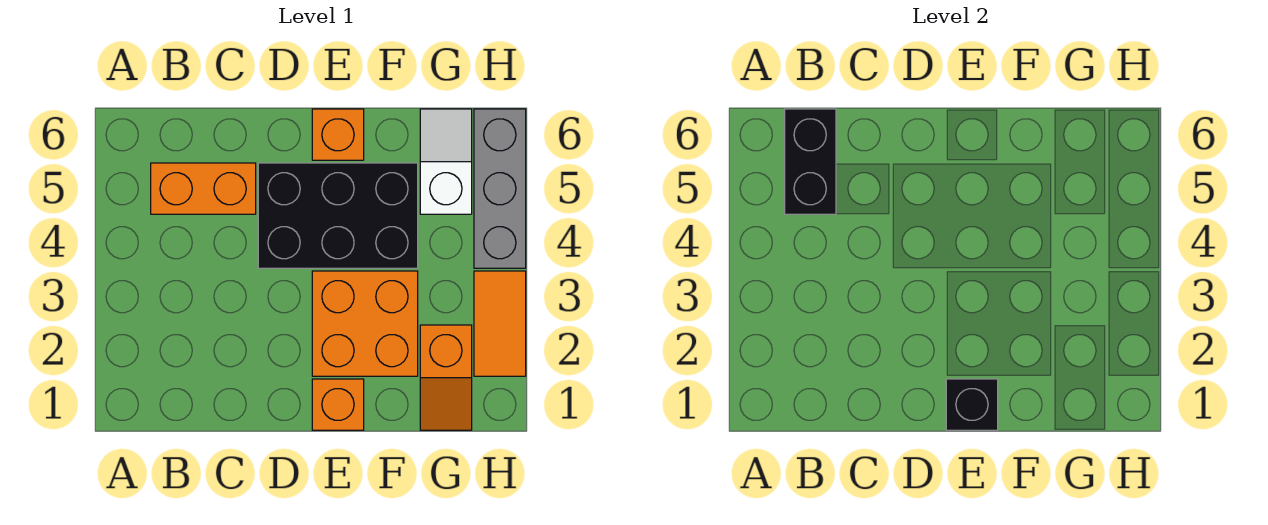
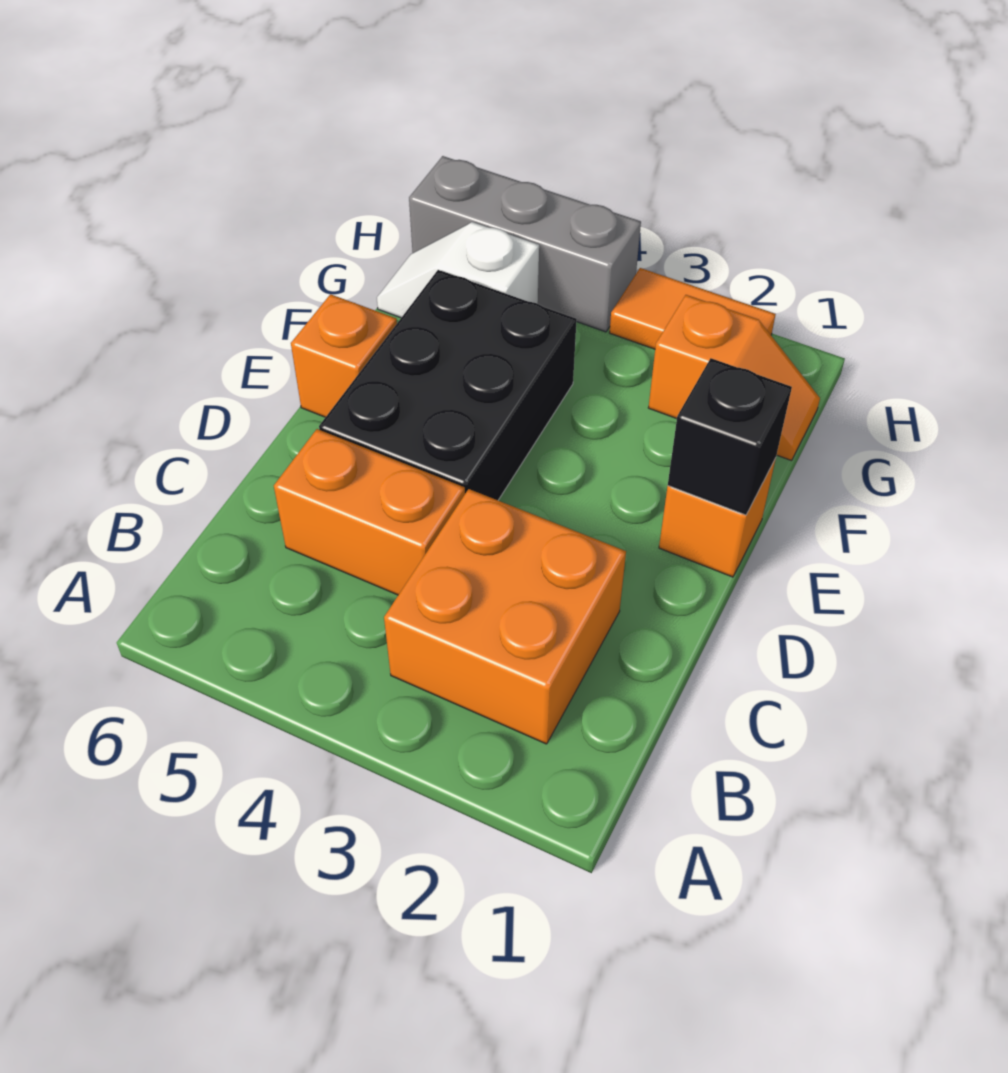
orange 1x2 brick [151,163,256,214] -> orange 1x2 brick turned to [274,429,465,595]
black 1x2 brick [785,109,836,214] -> none
orange 2x2 brick [312,271,418,376] -> orange 2x2 brick moved to [384,489,626,744]

